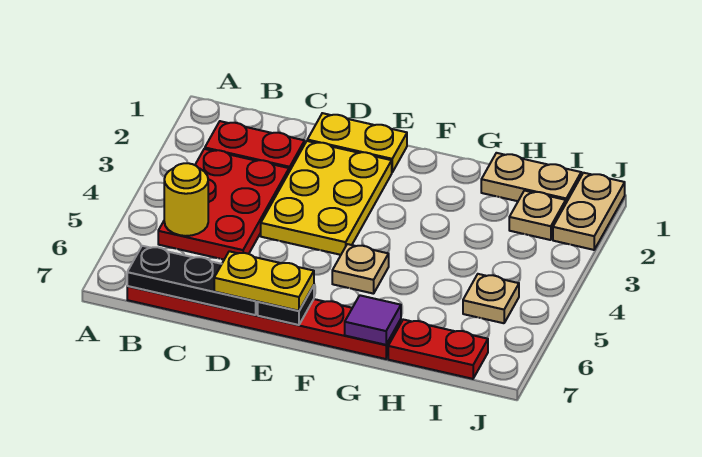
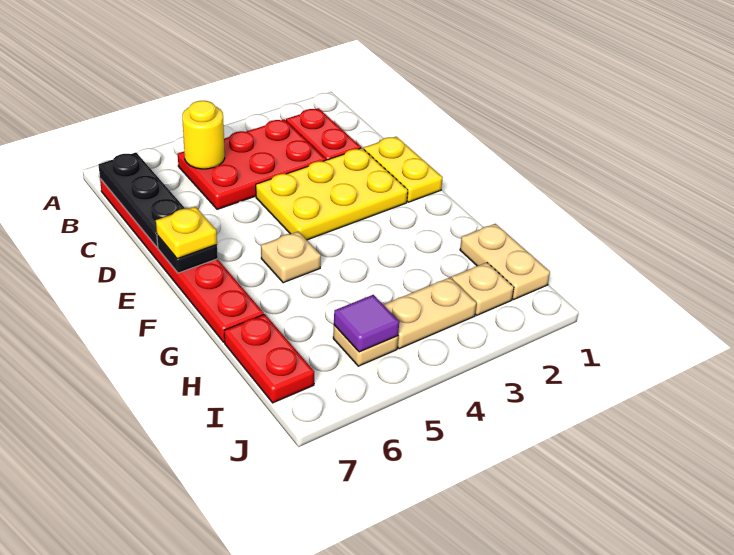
yellow 1x2 plate [214,251,314,311] -> yellow 1x1 plate [156,207,217,259]
purple 1x1 tile [345,295,401,345] -> purple 1x1 tile moved to [334,295,399,352]
tan 1x2 plate [553,173,625,250] -> tan 1x2 plate moved to [384,278,476,349]

